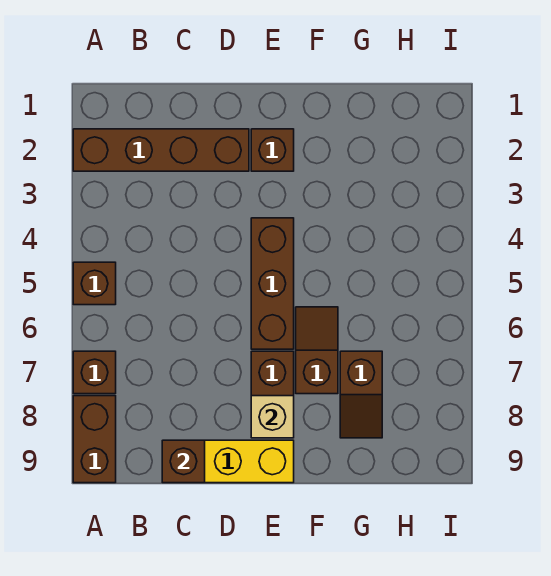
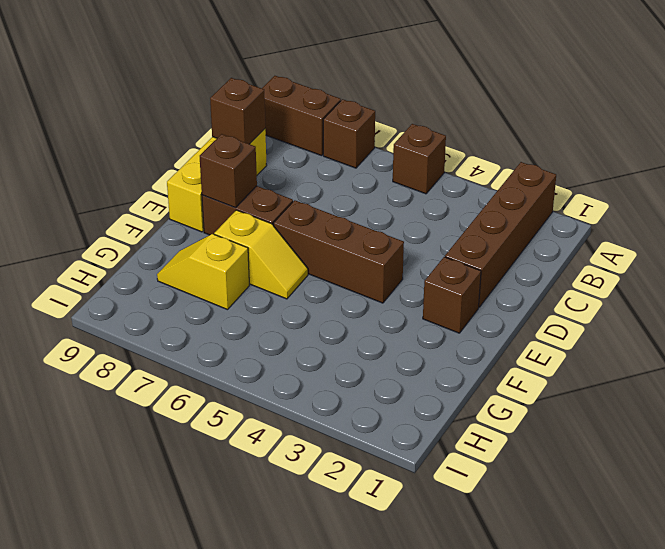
tan 1x1 brick [251,396,294,438] -> brown 1x1 brick [200,134,257,208]
brown 1x2 slope [296,307,338,394] -> yellow 1x2 slope [214,210,308,299]
brown 1x2 slope [340,351,382,438] -> yellow 1x2 slope [157,234,249,310]

